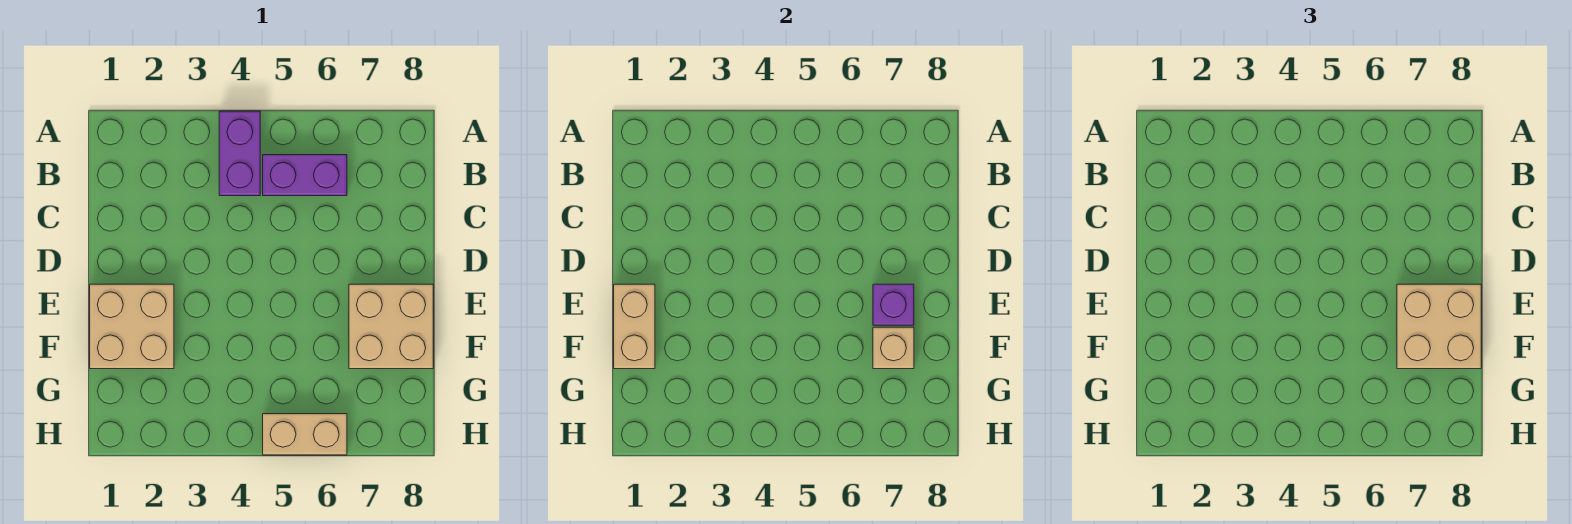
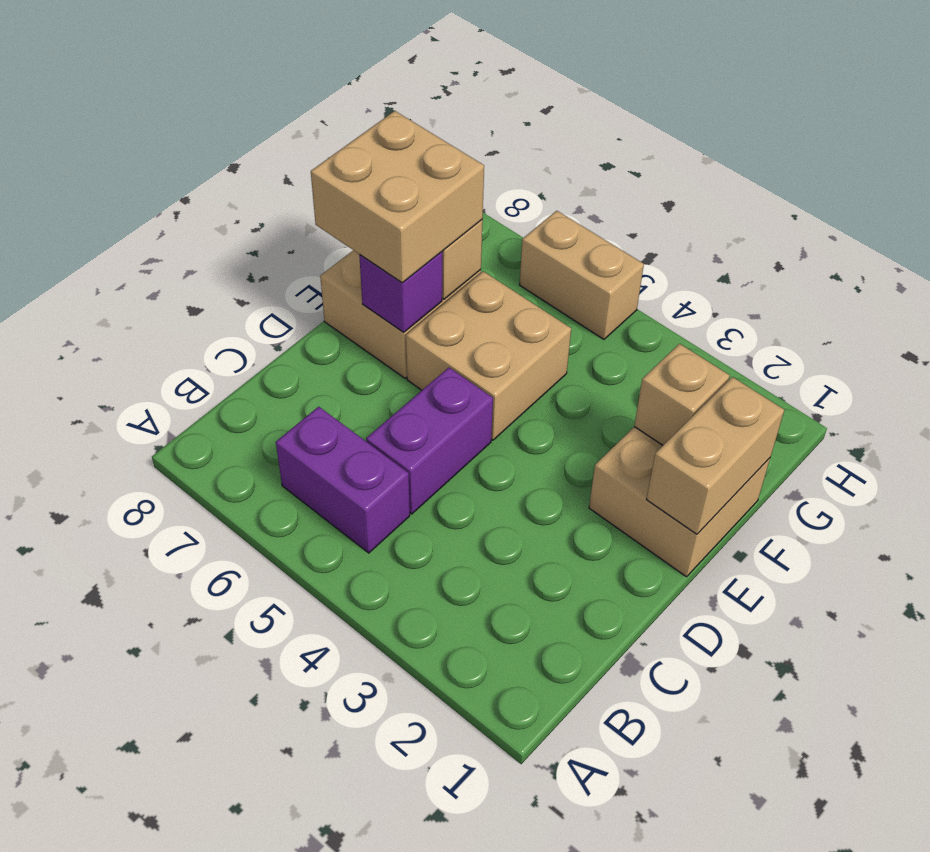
purple 1x2 brick [219,111,260,196] -> purple 1x2 brick moved to [366,368,493,514]
none -> tan 2x2 brick [406,271,571,440]
none -> tan 1x1 brick [634,344,730,445]

